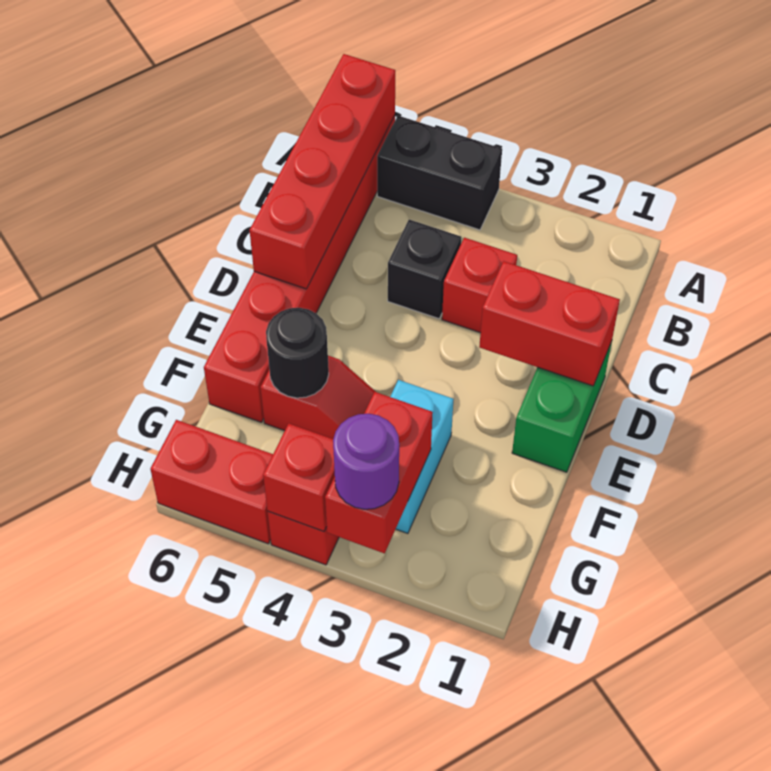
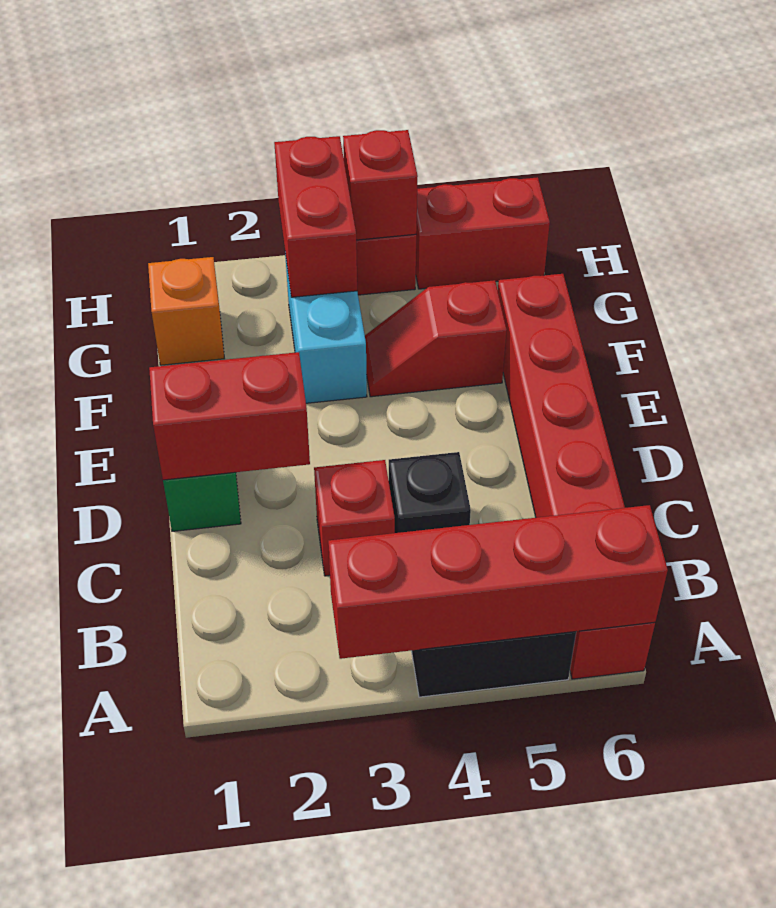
red 1x4 brick [250,54,395,289] -> red 1x4 brick turned to [328,505,668,659]
black 1x1 round brick [266,308,329,398] -> none
none -> orange 1x1 brick [148,257,225,365]
purple 1x1 round brick [333,414,399,509] -> none

